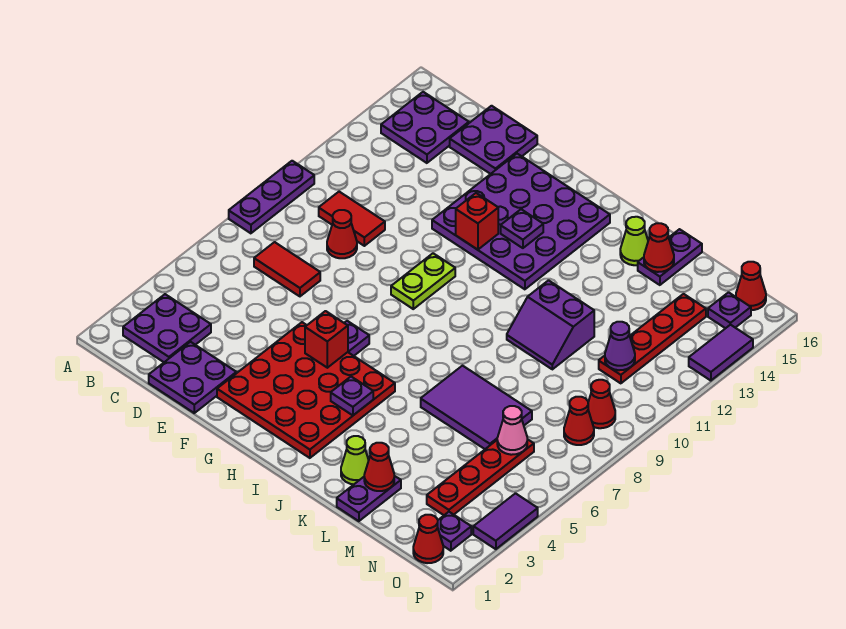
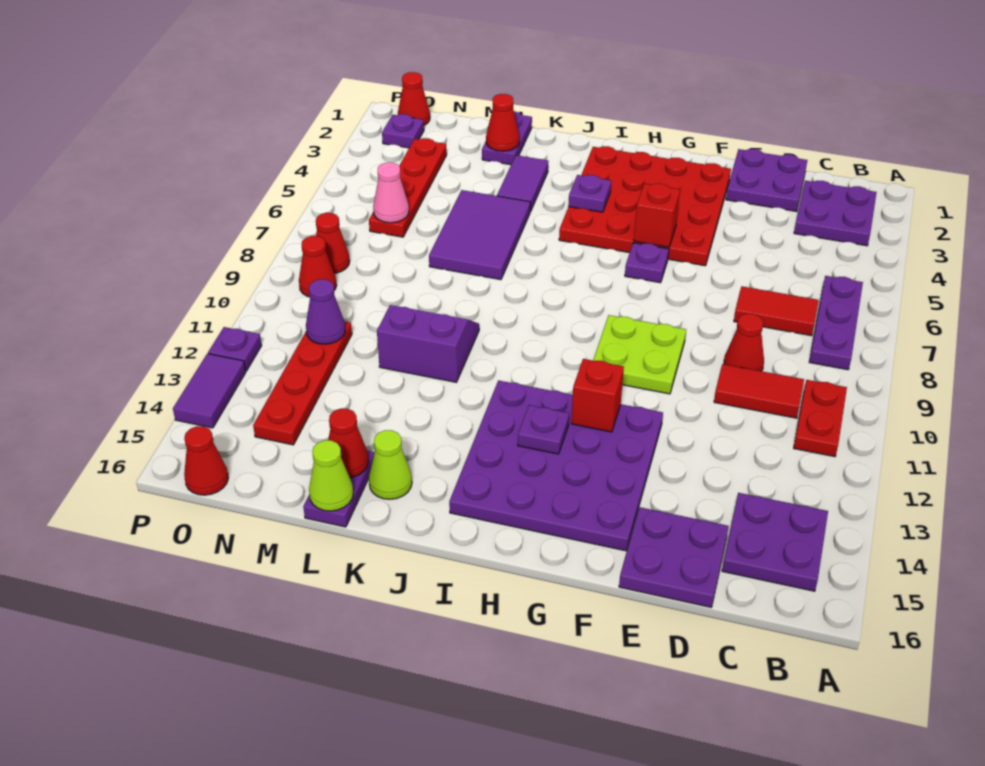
purple 1x3 plate [229,161,314,233] -> purple 1x3 plate moved to [809,276,863,370]
none -> red 1x2 plate [794,380,847,457]
lime 1x2 plate [391,253,455,309] -> lime 2x2 plate [593,315,686,394]
lime 1x1 cone [341,436,369,485] -> lime 1x1 cone moved to [309,440,353,511]
purple 2x3 tile [421,366,532,449] -> purple 2x3 tile turned to [429,190,530,280]
purple 1x1 plate [708,292,751,328] -> purple 1x1 plate moved to [208,327,262,371]
purple 1x2 tile [473,493,538,549] -> purple 1x2 tile moved to [497,155,548,212]

